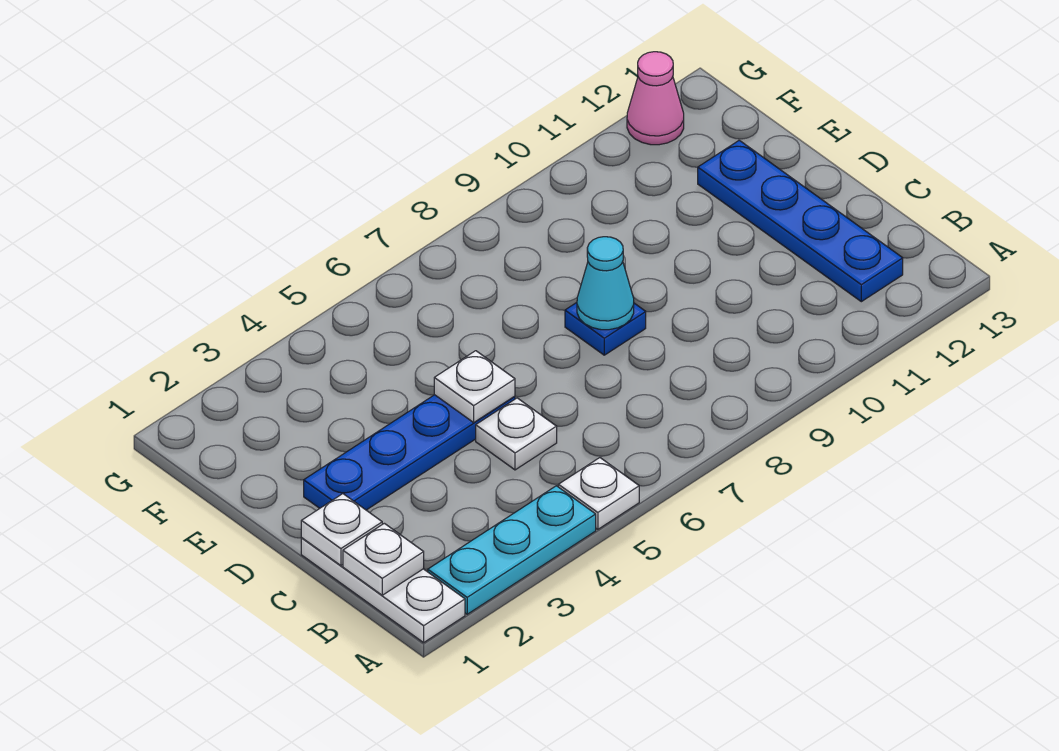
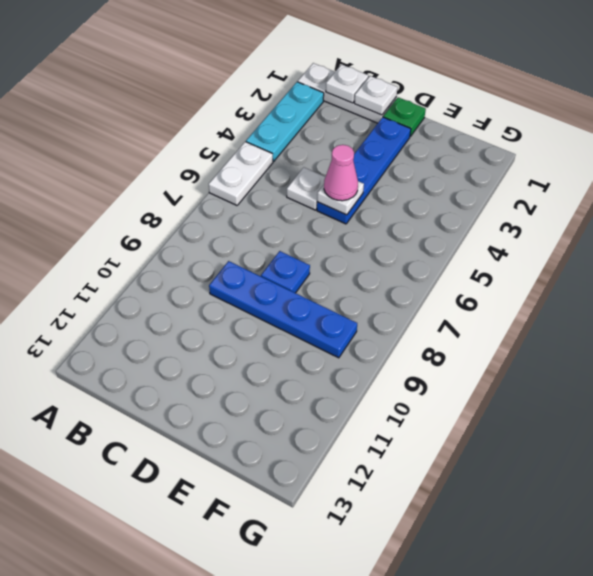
white 1x1 plate [558,458,639,529] -> white 1x2 plate [209,142,273,205]
blue 1x4 plate [698,140,903,302] -> blue 1x4 plate moved to [209,261,357,358]
none -> green 1x1 plate [383,97,426,136]
cyan 1x1 cone [577,237,634,330] -> none
pink 1x1 cone [627,52,684,145] -> pink 1x1 cone moved to [324,145,358,201]

